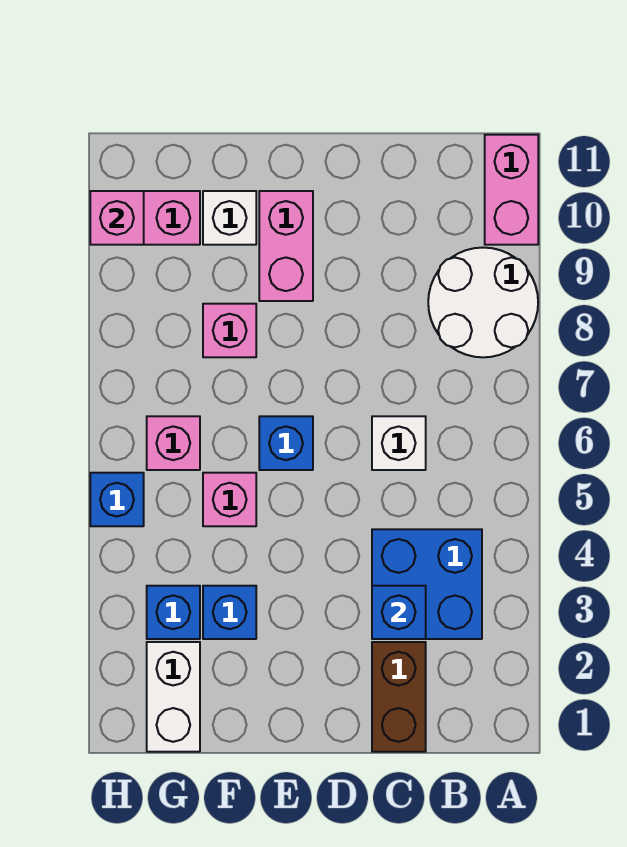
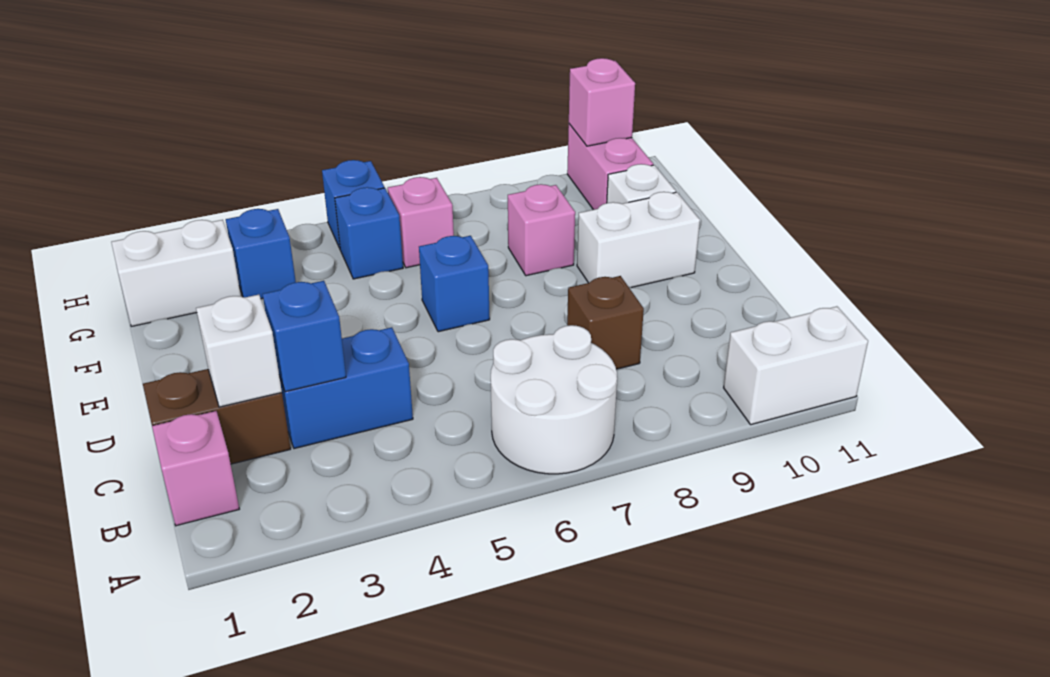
white 2x2 round brick [428,248,538,357] -> white 2x2 round brick moved to [491,325,617,474]
pink 1x2 brick [485,135,538,245] -> white 1x2 brick [724,306,868,425]
blue 2x2 brick [372,529,482,639] -> blue 1x2 brick [279,327,413,449]
white 1x1 brick [372,416,426,470] -> white 1x1 brick moved to [196,295,282,407]
none -> brown 1x1 brick [567,276,644,369]
pink 1x2 brick [259,191,313,301] -> white 1x2 brick [577,192,700,288]
blue 1x1 brick [203,586,256,639] -> blue 1x1 brick moved to [335,187,403,279]
pink 1x1 brick [203,473,256,526] -> pink 1x1 brick moved to [152,411,239,526]

